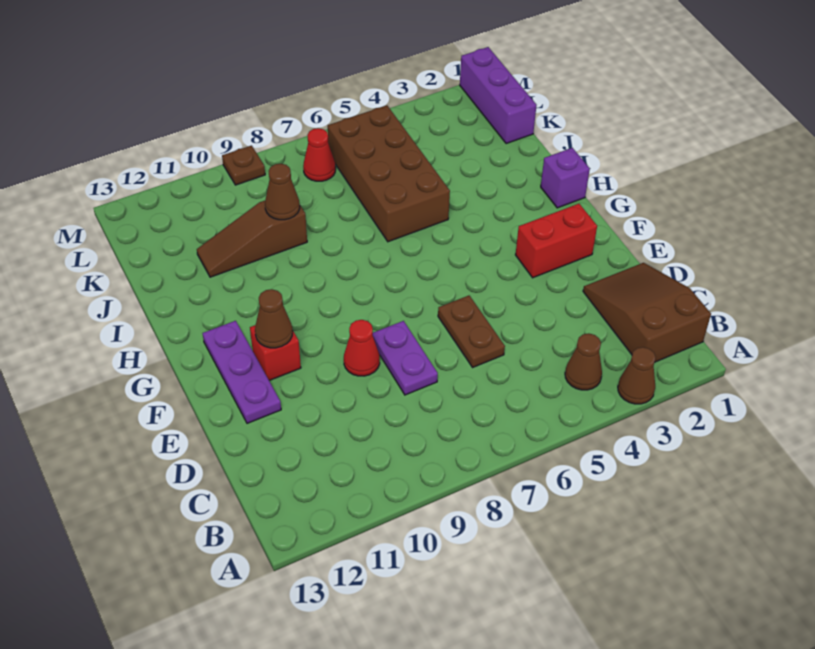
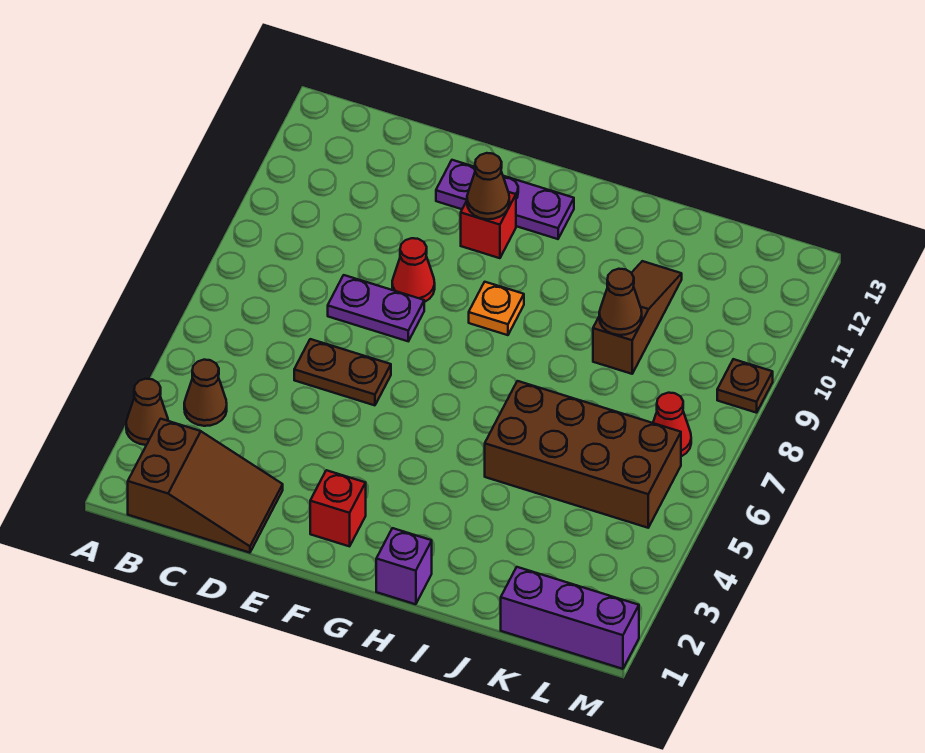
red 1x2 brick [516,204,597,278] -> red 1x1 brick [310,470,366,546]
none -> orange 1x1 plate [469,282,524,335]

